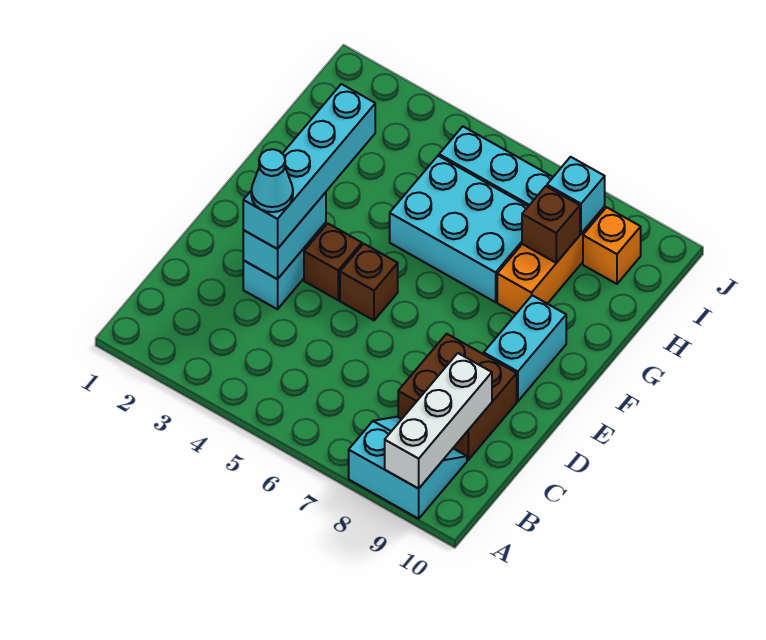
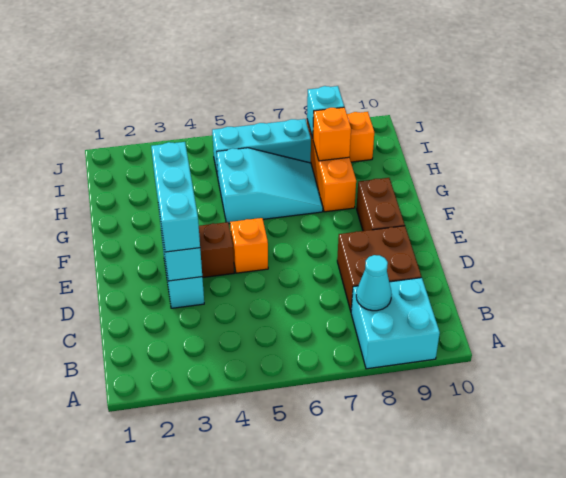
cyan 2x2 slope [349,417,467,519] -> cyan 2x2 brick [351,278,440,369]
white 1x3 brick [385,353,492,489] -> none
cyan 1x4 brick [243,84,375,249] -> cyan 1x3 brick [151,142,200,252]
cyan 1x1 cone [251,149,293,212] -> cyan 1x1 cone moved to [356,255,392,311]
brown 1x1 brick [340,244,398,320] -> orange 1x1 brick [230,218,268,273]
cyan 1x2 brick [484,295,566,401] -> brown 1x2 brick [357,178,405,231]
cyan 2x3 brick [390,156,528,302] -> cyan 2x3 slope [216,148,323,224]
brown 1x1 brick [522,186,580,263] -> orange 1x1 brick [313,107,351,161]

